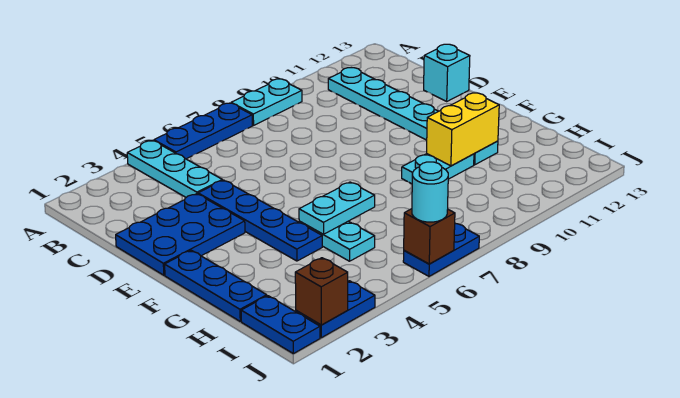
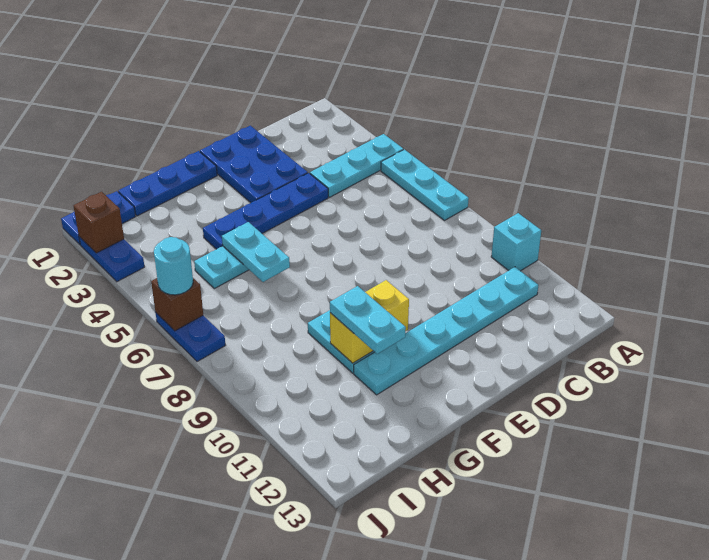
blue 1x3 plate [154,103,252,159] -> cyan 1x3 plate [381,149,469,221]
cyan 1x2 plate [231,79,302,125] -> cyan 1x2 plate moved to [330,286,406,354]
cyan 1x1 brick [424,44,470,101] -> cyan 1x1 brick moved to [491,213,541,271]
yellow 1x2 brick [427,93,499,166] -> yellow 1x2 brick turned to [330,280,409,363]

